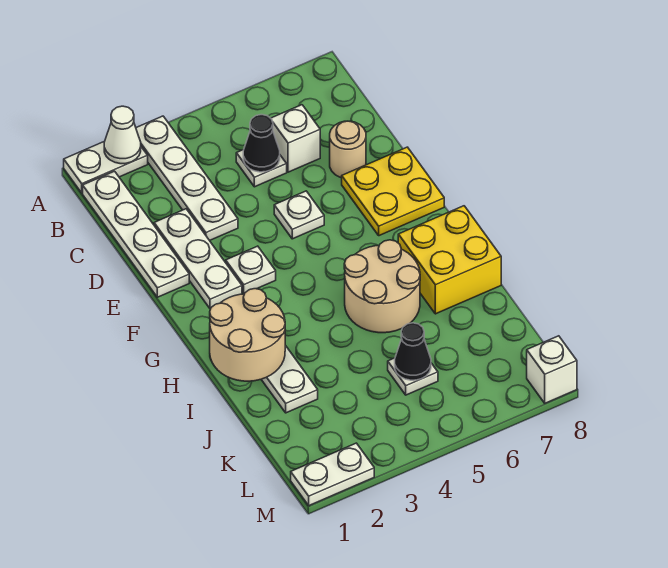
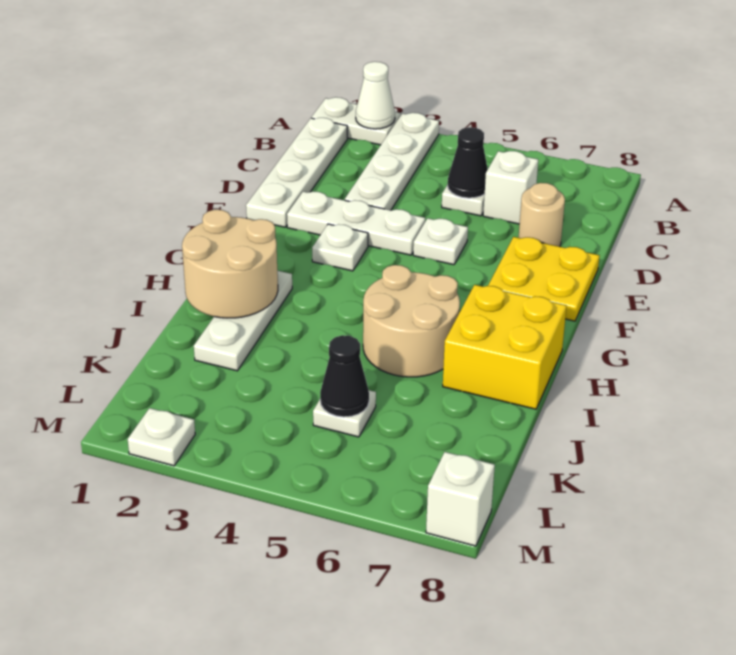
white 1x3 plate [154,209,242,309] -> white 1x3 plate turned to [287,191,425,255]
white 1x2 plate [291,443,374,506] -> white 1x1 plate [128,408,195,466]

